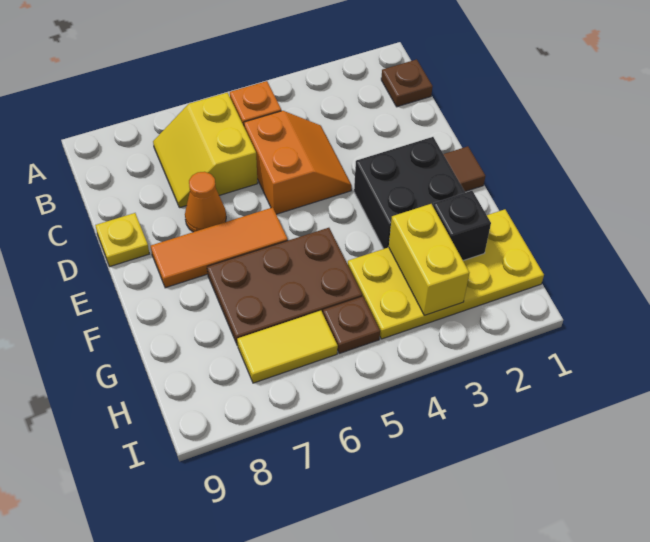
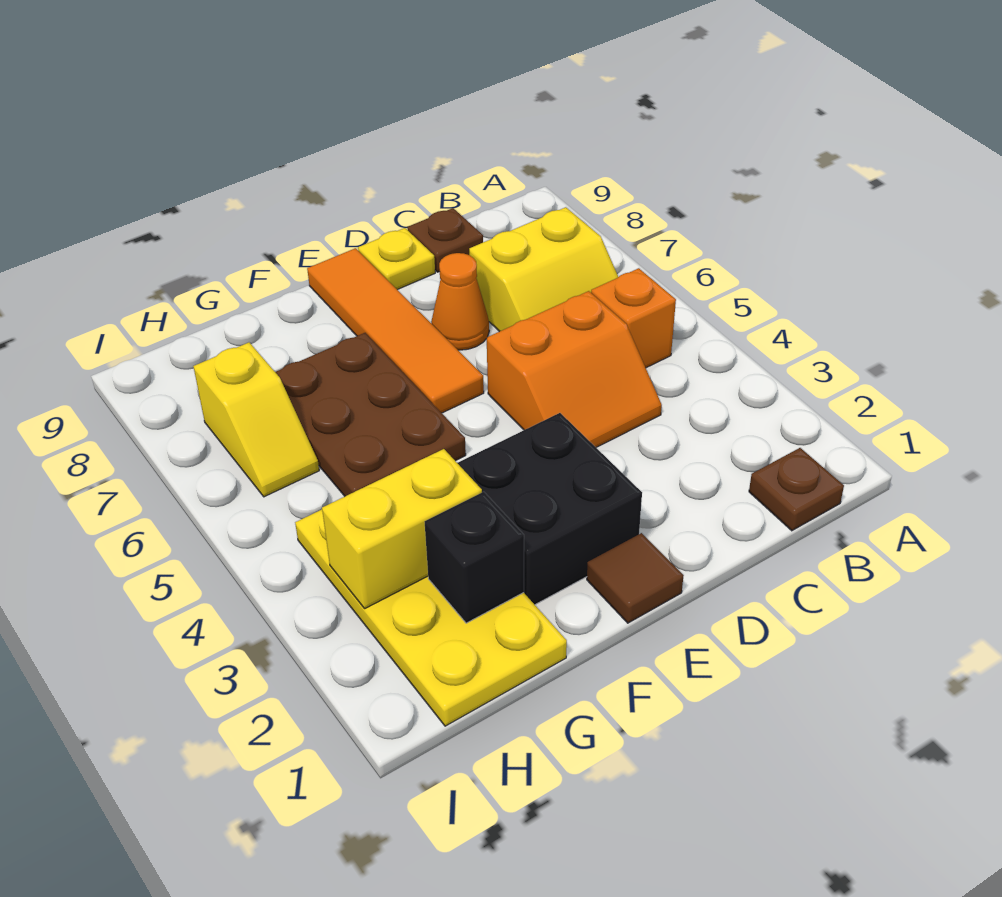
yellow 2x2 slope [153,93,258,208] -> yellow 2x2 slope turned to [469,207,618,332]
orange 1x3 tile [151,207,288,288] -> orange 1x4 tile [307,248,484,413]
brown 1x1 plate [323,296,380,353] -> brown 1x1 plate moved to [407,208,483,272]
yellow 1x2 tile [237,311,338,383] -> yellow 1x2 slope [193,342,319,497]

